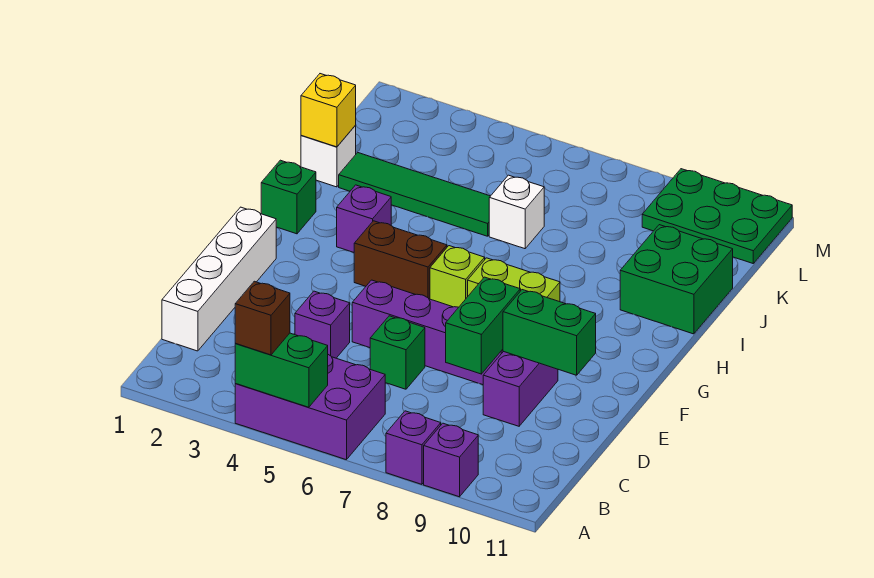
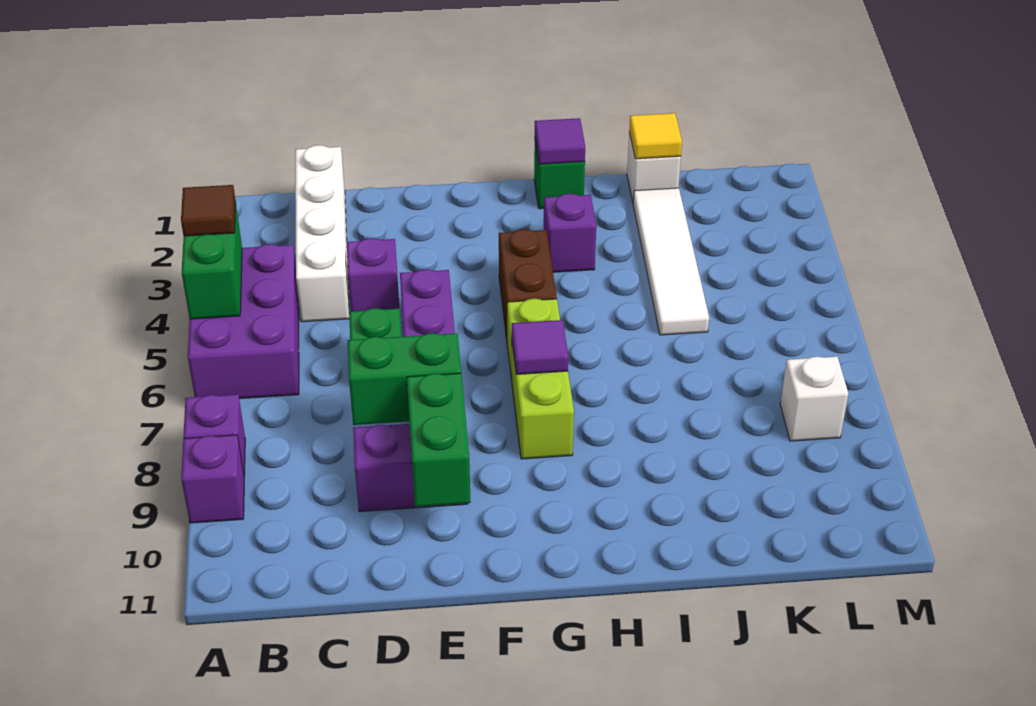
brown 1x1 brick [235,281,290,355] -> brown 1x1 tile [181,185,236,236]
white 1x4 brick [162,207,276,351] -> white 1x4 brick turned to [295,145,349,322]
none -> purple 1x1 tile [511,320,568,374]
none -> purple 1x1 tile [535,118,585,164]
green 2x2 brick [620,225,733,334] -> none
yellow 1x1 brick [301,74,356,147] -> yellow 1x1 tile [629,113,682,159]
green 1x4 tile [339,153,490,236] -> white 1x4 tile [633,188,709,335]
white 1x1 brick [489,175,544,249] -> white 1x1 brick moved to [780,356,848,441]
green 2x3 plate [642,169,792,263] -> none

